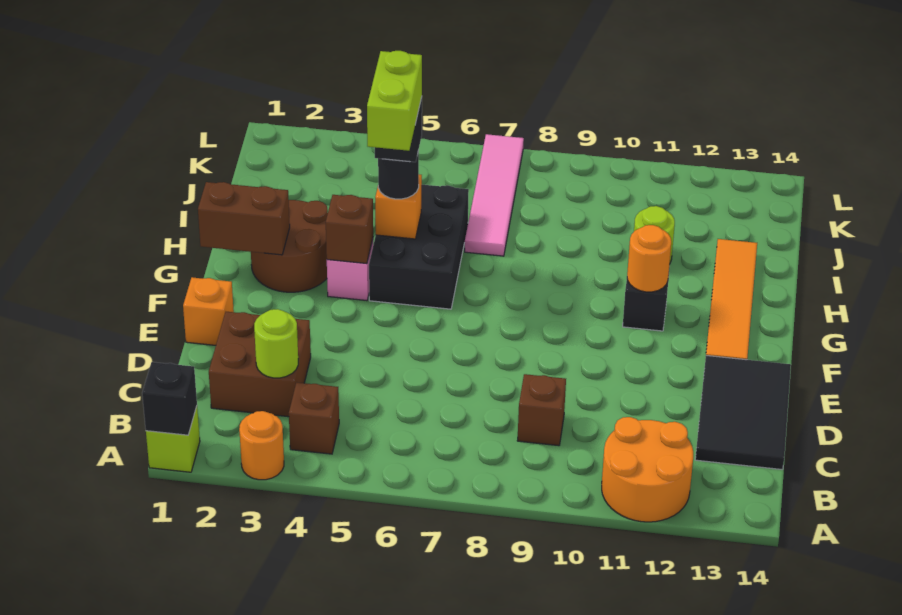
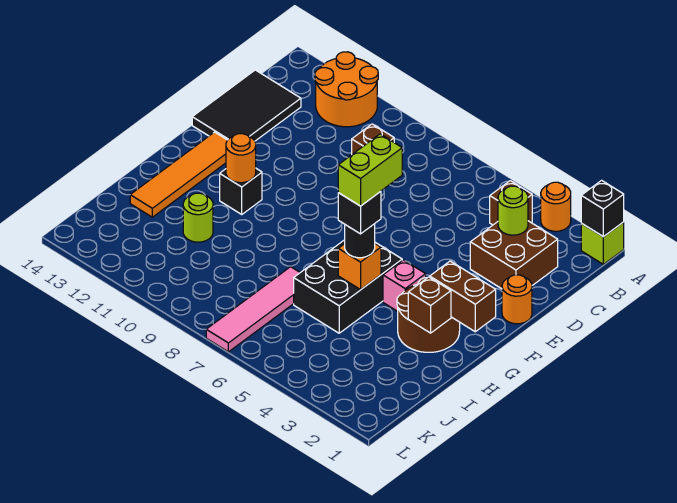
orange 1x1 brick [183,277,234,345] -> orange 1x1 round brick [502,275,532,324]
brown 1x1 brick [326,195,373,264] -> brown 1x1 brick moved to [408,277,451,333]

